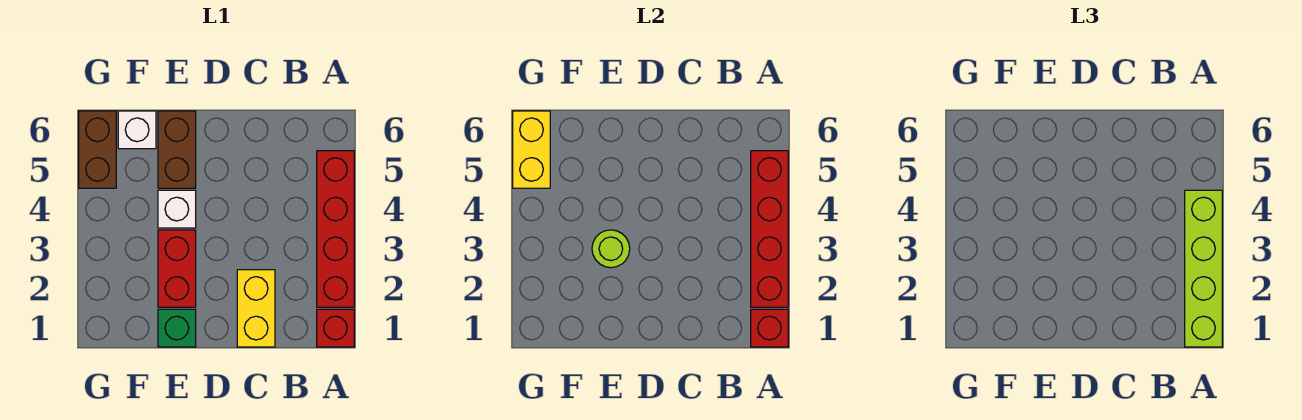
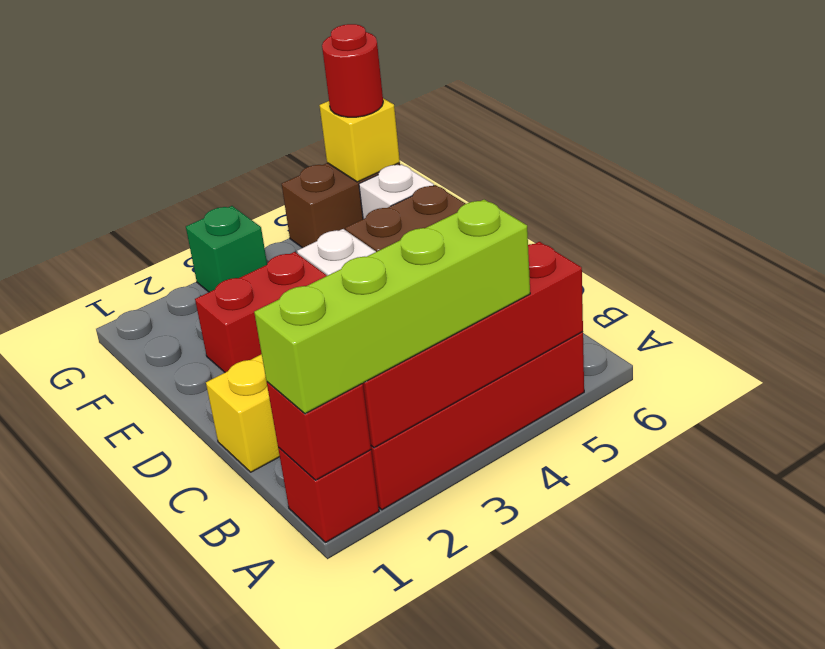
green 1x1 brick [158,309,196,347] -> green 1x1 brick moved to [186,206,267,292]
lime 1x1 round brick [592,230,630,268] -> none
yellow 1x2 brick [513,111,550,188] -> yellow 1x1 brick [319,98,400,182]
none -> red 1x1 round brick [322,24,383,117]

